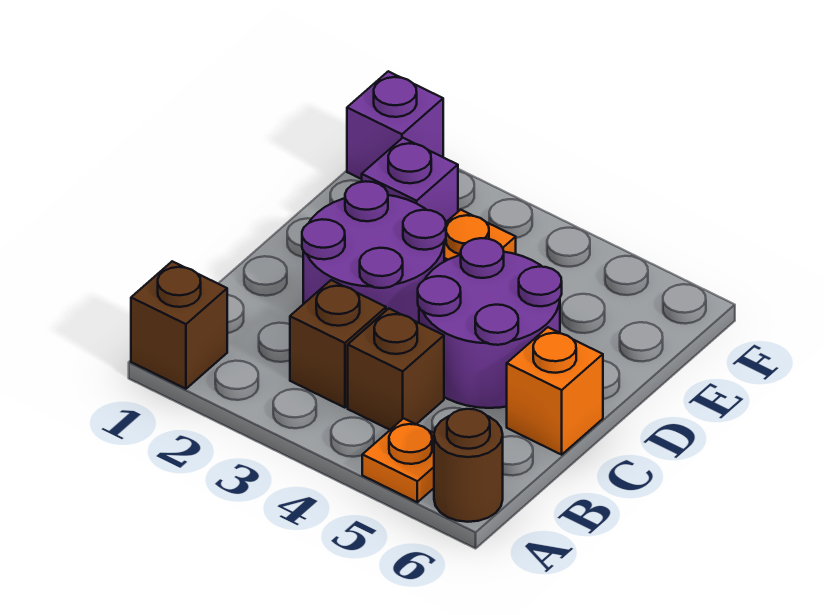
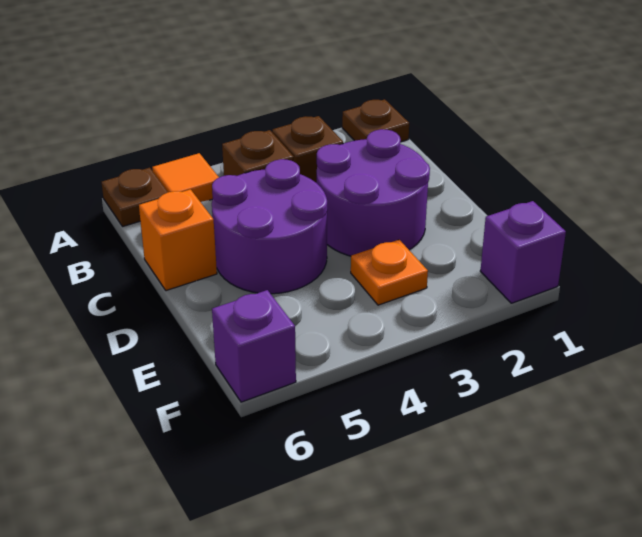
brown 1x1 brick [131,261,227,389] -> brown 1x1 plate [342,99,409,142]
orange 1x1 plate [362,418,434,502] -> orange 1x1 tile [152,153,219,202]
brown 1x1 round brick [434,409,503,522] -> brown 1x1 plate [101,168,168,227]
purple 1x1 brick [362,138,458,222] -> purple 1x1 brick moved to [212,290,296,402]

